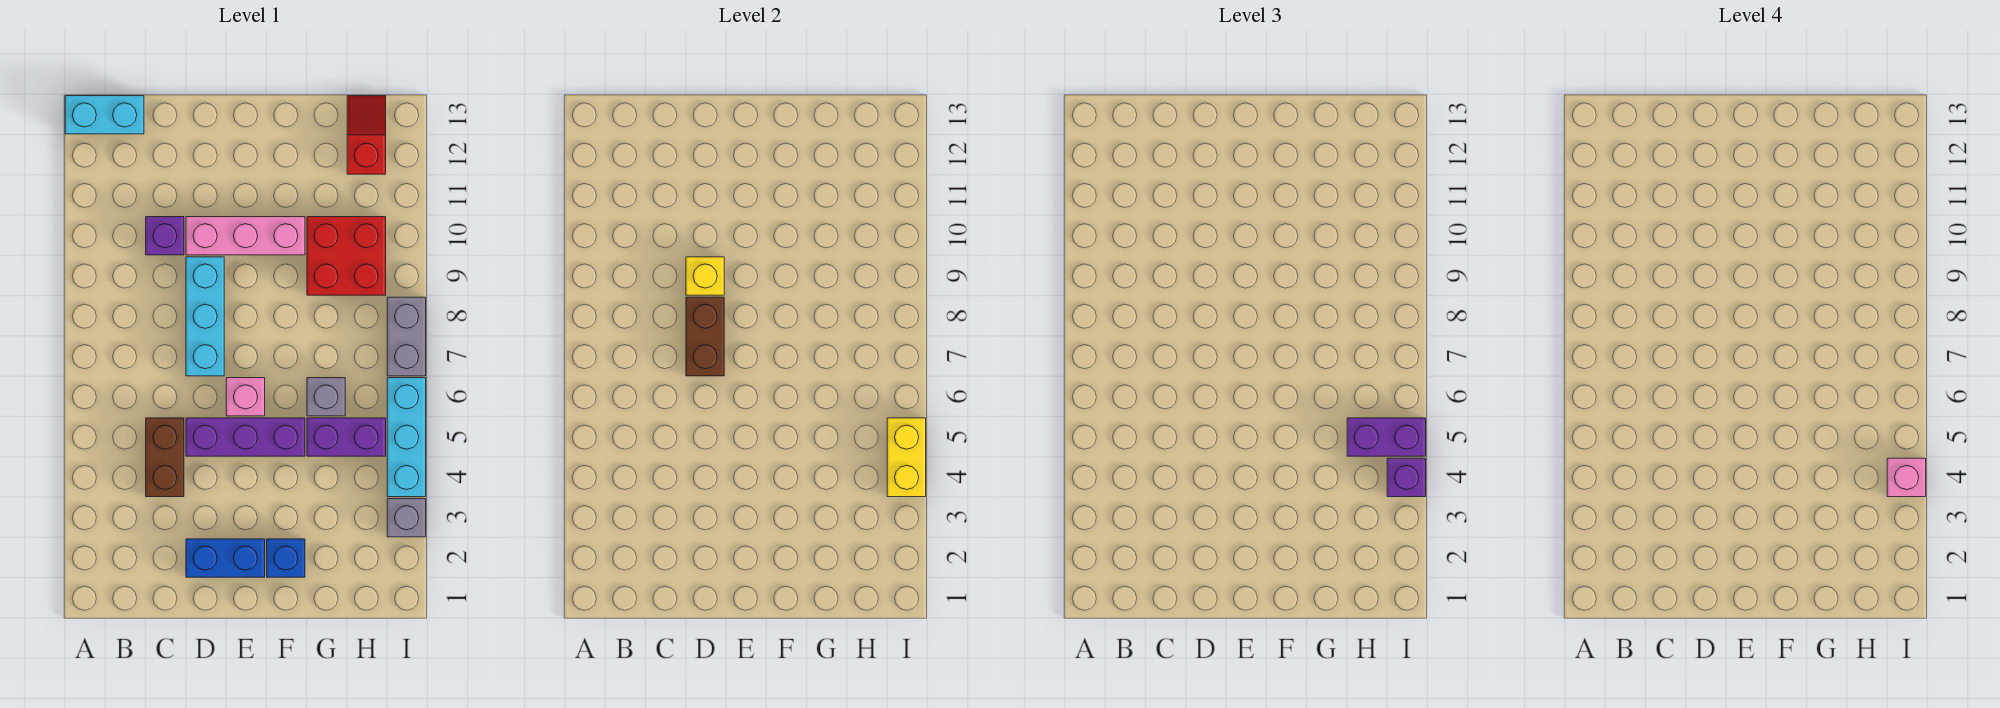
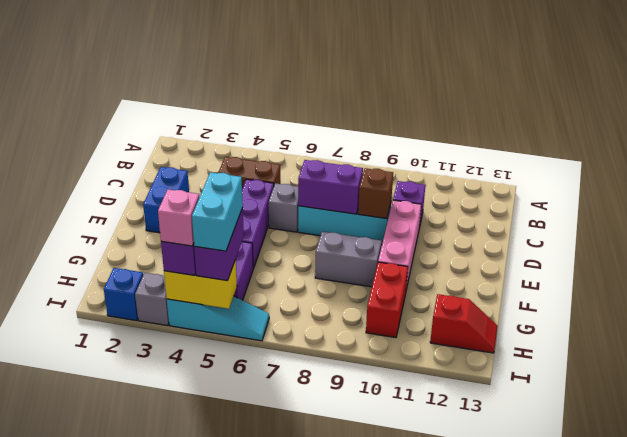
cyan 1x2 brick [65,96,144,134] -> cyan 1x2 brick moved to [192,172,243,251]
brown 1x2 brick [686,297,724,376] -> purple 1x2 brick [298,160,363,214]
yellow 1x1 brick [686,257,724,295] -> brown 1x1 brick [358,168,393,219]
pink 1x1 brick [226,378,265,416] -> none
blue 1x1 brick [267,539,305,577] -> blue 1x1 brick moved to [104,268,143,321]
grey 1x1 brick [307,378,345,416] -> grey 1x1 brick moved to [269,183,298,232]
red 2x2 brick [307,217,386,295] -> red 1x2 brick [366,262,408,338]
cyan 1x3 brick [387,378,426,497] -> cyan 1x3 slope [167,296,269,341]
grey 1x2 brick [387,297,426,376] -> grey 1x2 brick moved to [315,232,382,287]

